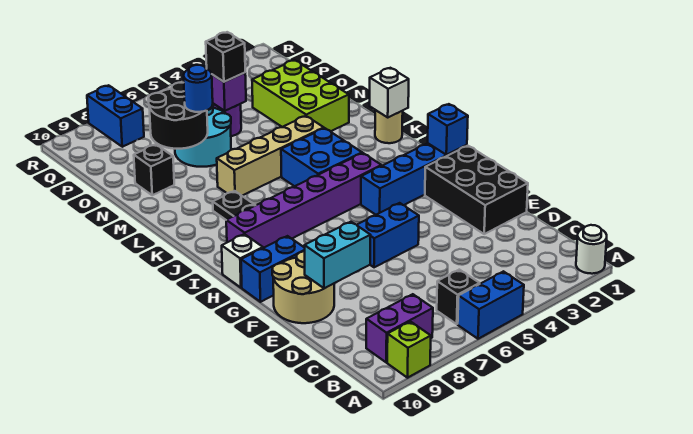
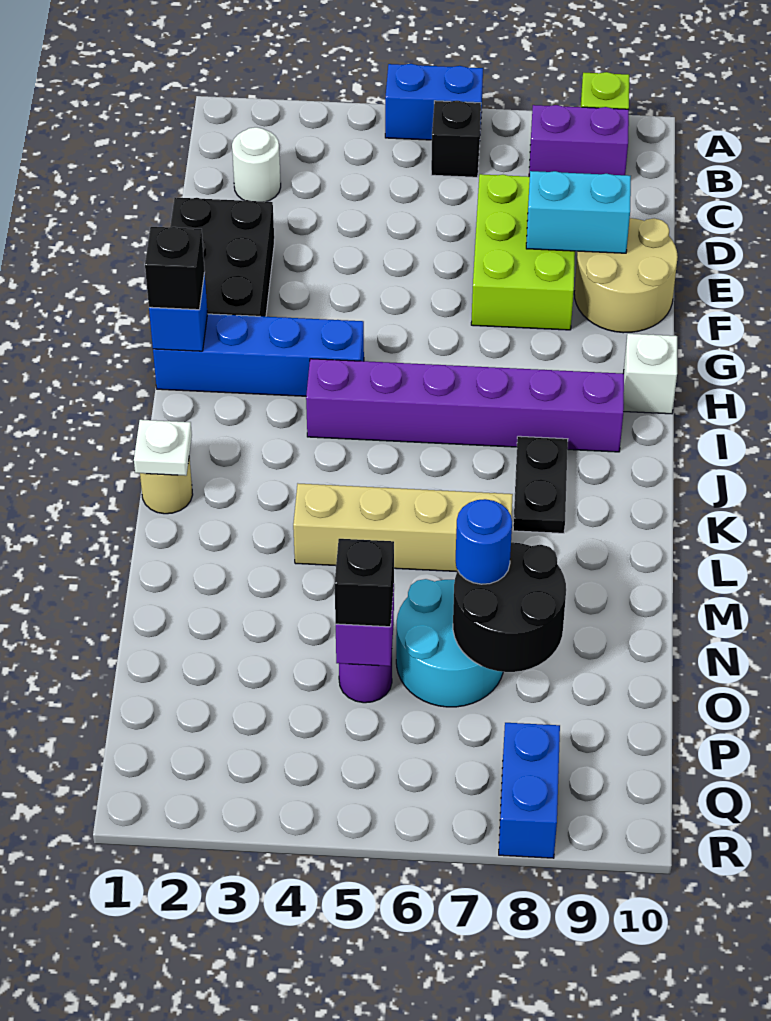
white 1x1 round brick [576,225,607,274] -> white 1x1 round brick moved to [232,127,281,202]
blue 1x2 brick [357,203,419,267] -> none
blue 1x2 brick [241,236,305,302] -> none
blue 2x2 brick [281,128,362,186] -> none
white 1x1 brick [370,68,409,117] -> white 1x1 plate [134,420,192,476]
lime 2x3 brick [252,60,349,131] -> lime 2x3 brick moved to [471,174,575,330]
black 1x1 brick [134,145,174,195] -> black 1x1 brick moved to [145,227,205,310]

